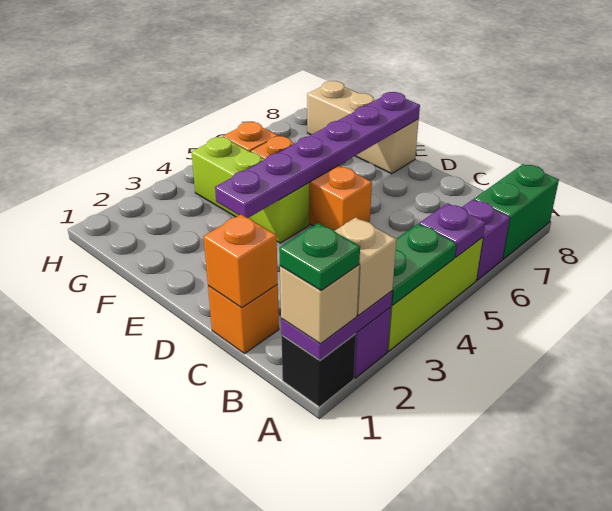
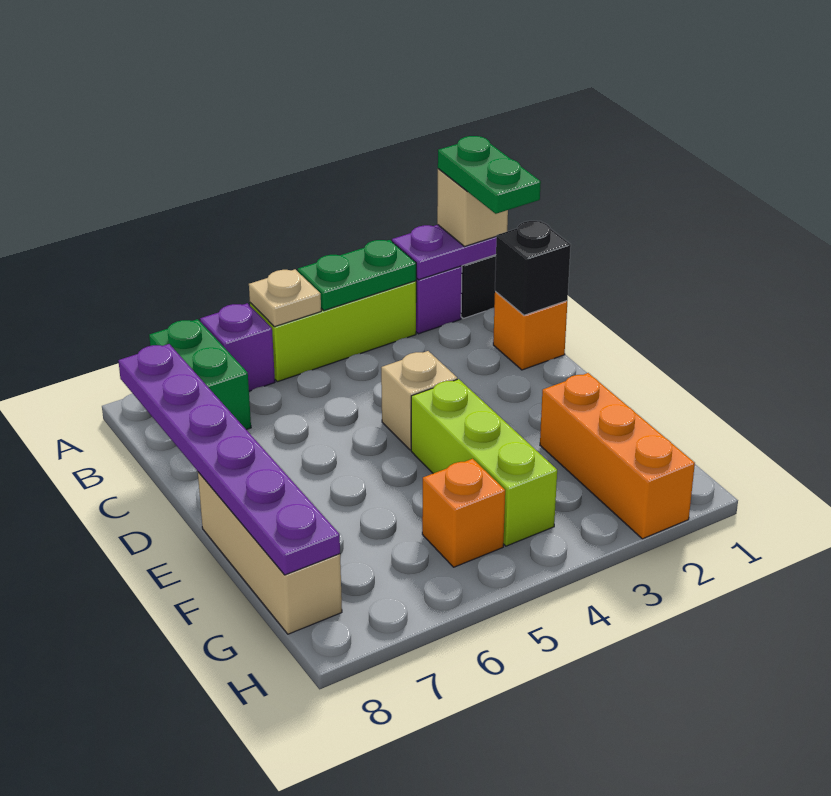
green 1x1 plate [279,223,360,291] -> green 1x2 plate [438,136,541,214]
tan 1x1 brick [335,217,397,315] -> tan 1x1 brick moved to [381,351,457,450]
purple 1x1 plate [420,203,485,257] -> tan 1x1 plate [249,269,321,327]
green 1x2 brick [474,164,559,259] -> green 1x2 brick turned to [149,319,251,430]
orange 1x1 brick [203,214,278,308] -> black 1x1 brick [495,221,571,315]
orange 1x3 brick [251,136,372,231] -> orange 1x3 brick moved to [540,373,695,539]
purple 1x6 plate [215,92,420,218] -> purple 1x6 plate turned to [118,344,340,575]

